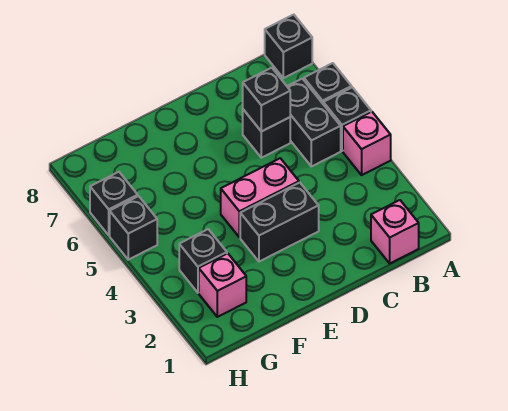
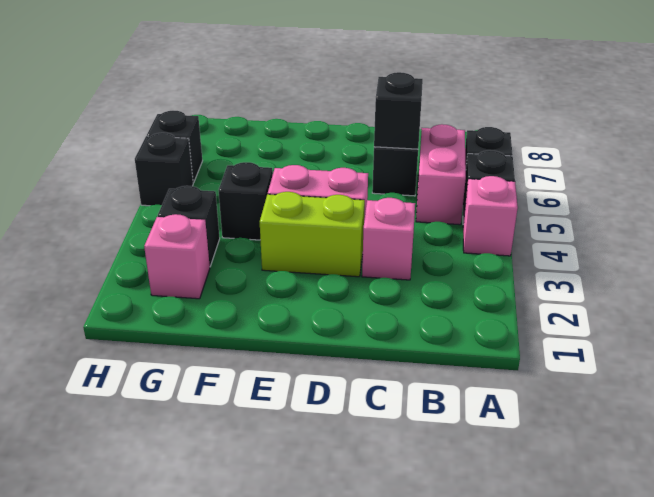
black 1x1 brick [265,15,312,78] -> black 1x1 brick moved to [218,162,273,240]
pink 1x1 brick [371,200,419,263] -> pink 1x1 brick moved to [362,198,415,280]
black 1x2 brick [287,79,341,167] -> pink 1x2 brick [416,124,466,225]
black 1x2 brick [240,183,319,262] -> lime 1x2 brick [260,192,365,277]

